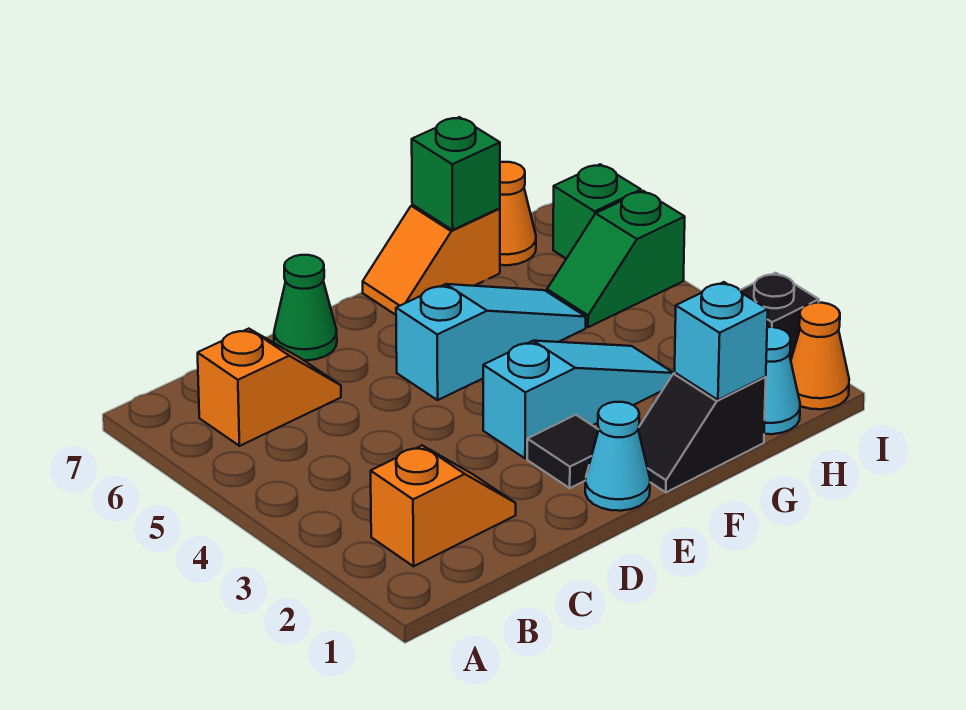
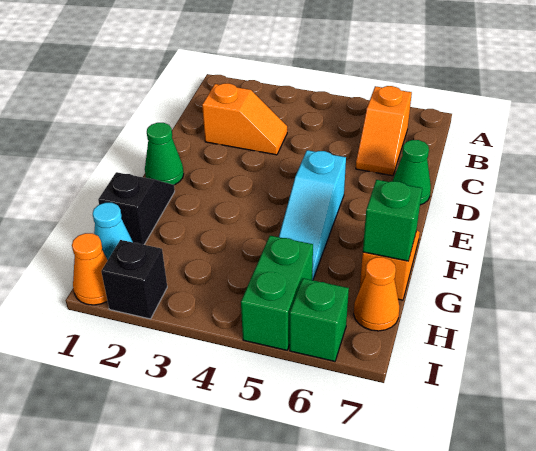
orange 1x2 slope [371,446,516,566] -> orange 1x2 slope turned to [202,83,287,155]
cyan 1x1 cone [585,402,650,511] -> green 1x1 cone [145,123,184,185]
black 1x1 tile [527,415,599,488] -> none
cyan 1x3 slope [483,341,674,459] -> none
cyan 1x1 brick [675,282,768,400] -> none
green 1x2 slope [547,191,685,327] -> green 1x2 brick [241,236,313,350]

